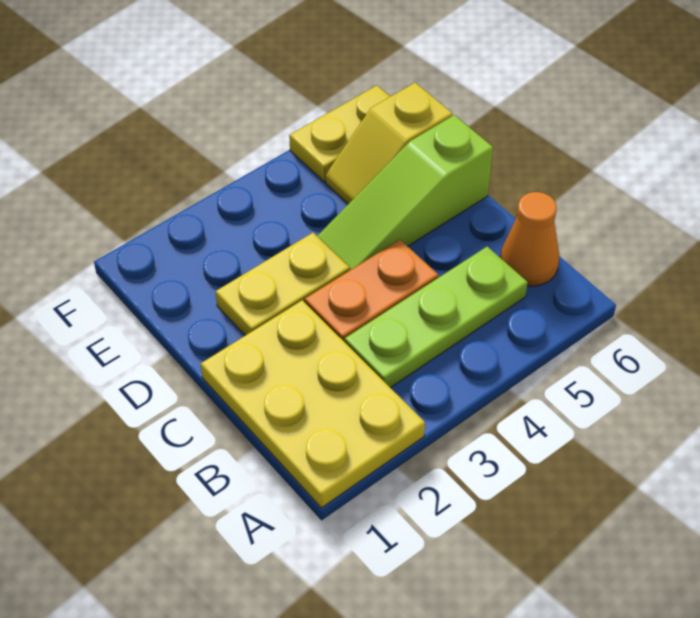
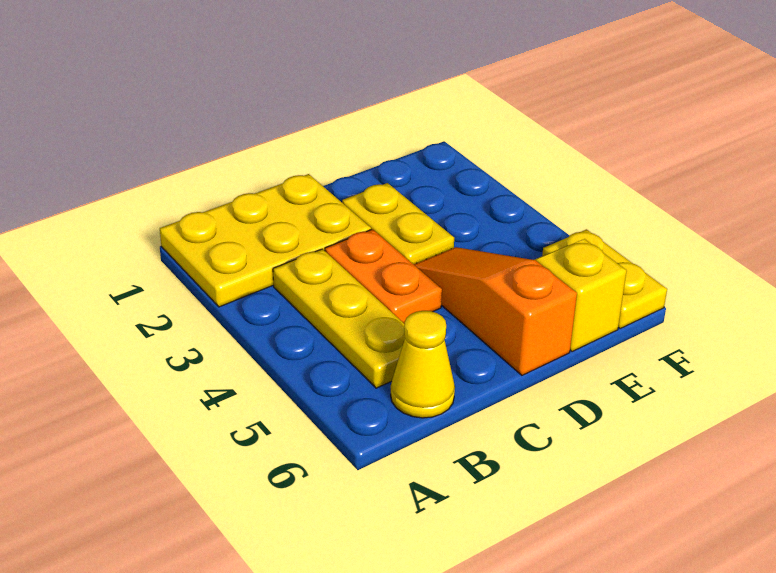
lime 1x3 plate [345,247,528,388] -> yellow 1x3 plate [273,249,405,388]
orange 1x1 cone [500,192,559,286] -> yellow 1x1 cone [391,311,455,418]
lime 1x3 slope [318,115,493,270] -> orange 1x3 slope [414,247,577,375]

